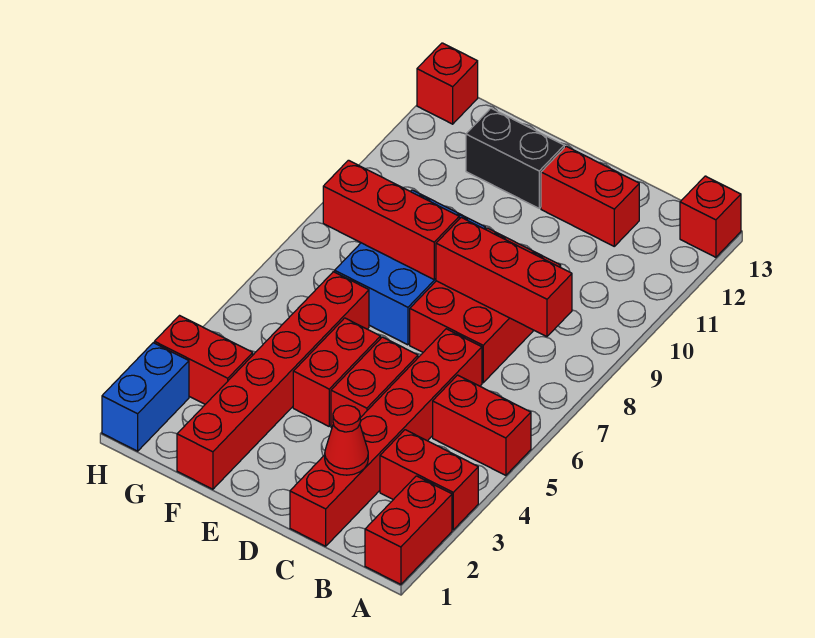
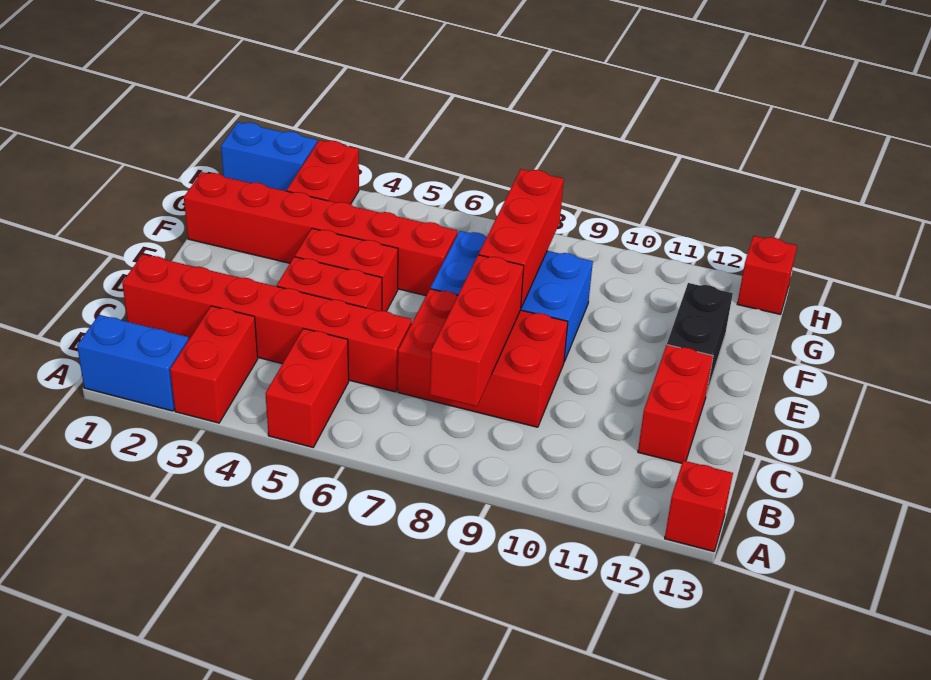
red 1x2 brick [365,476,452,584] -> blue 1x2 brick [77,315,189,411]
red 1x1 cone [325,405,368,475] -> none

